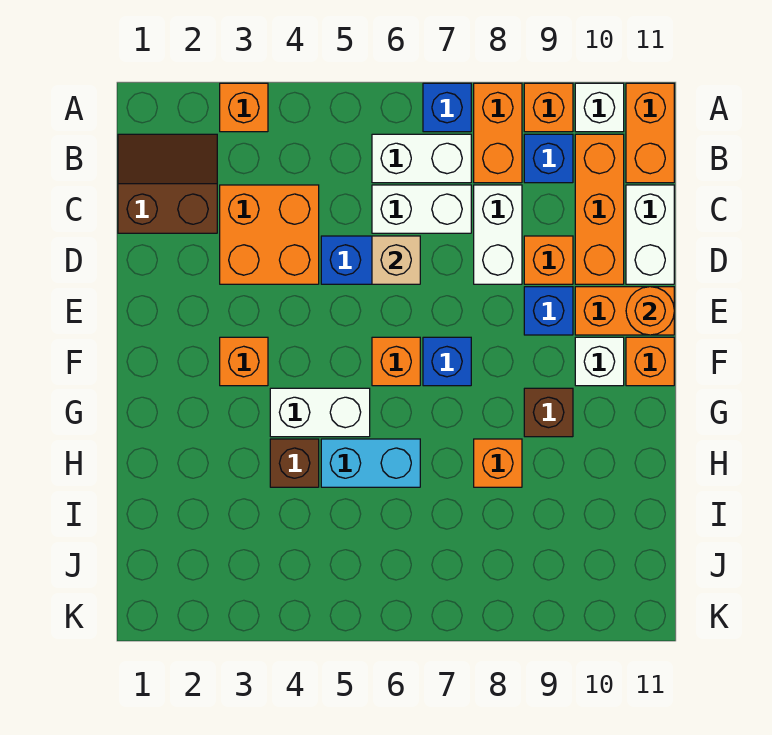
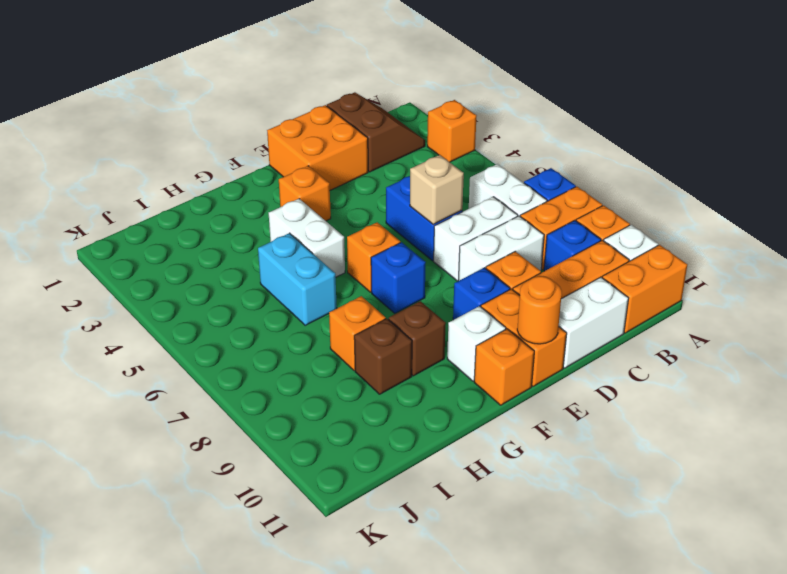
orange 2x2 brick [220,185,319,284] -> orange 2x2 brick moved to [267,105,368,190]
white 1x2 brick [372,185,471,233] -> white 1x2 brick turned to [434,197,518,281]
brown 1x1 brick [270,439,319,487] -> brown 1x1 brick moved to [354,319,412,394]

